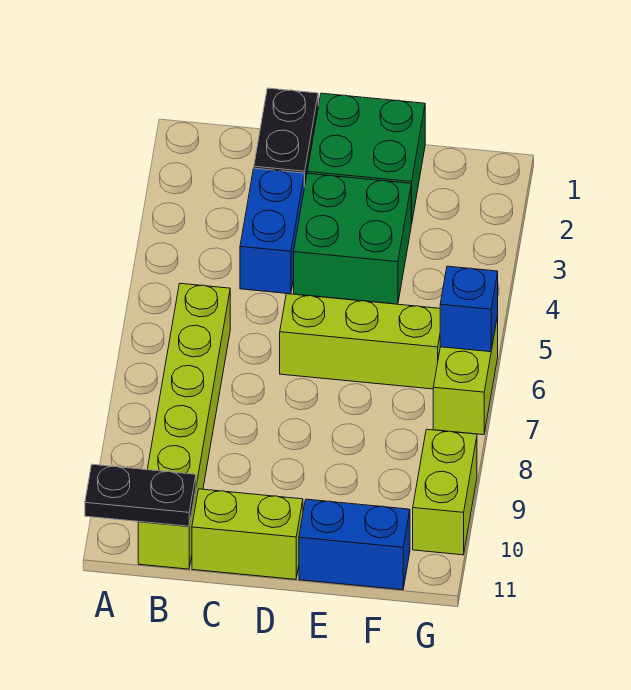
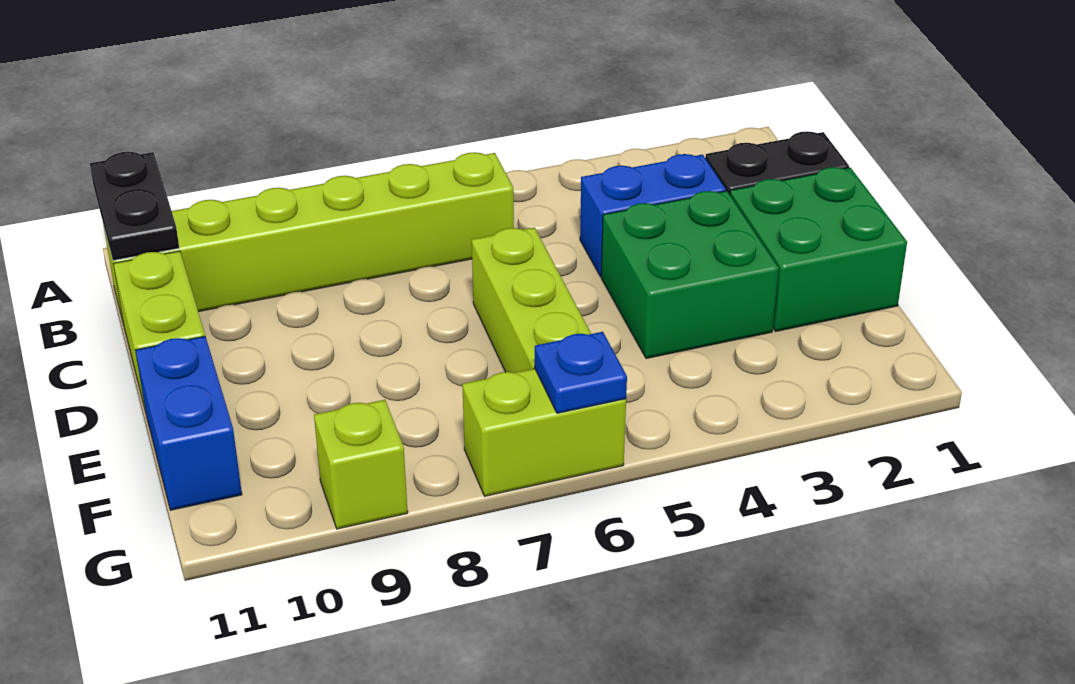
blue 1x1 brick [440,266,498,352] -> blue 1x1 plate [535,332,627,413]
lime 1x2 brick [413,429,477,555] -> lime 1x1 brick [314,400,408,529]

